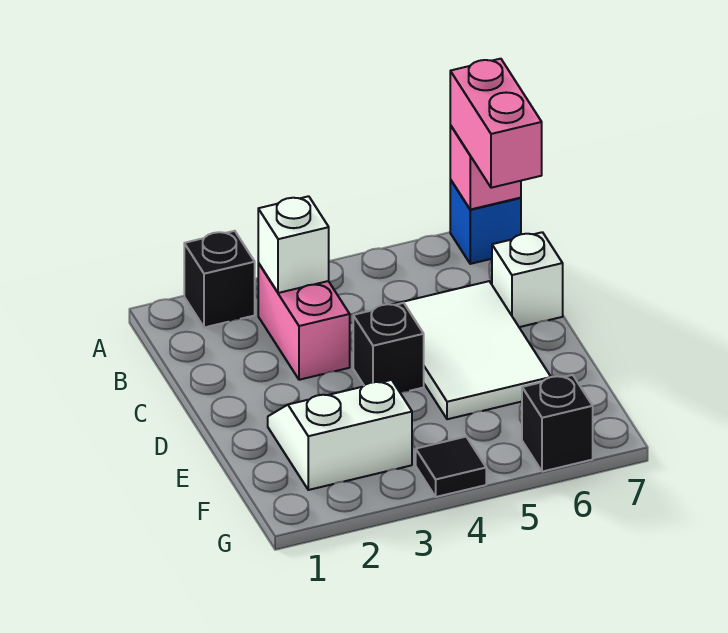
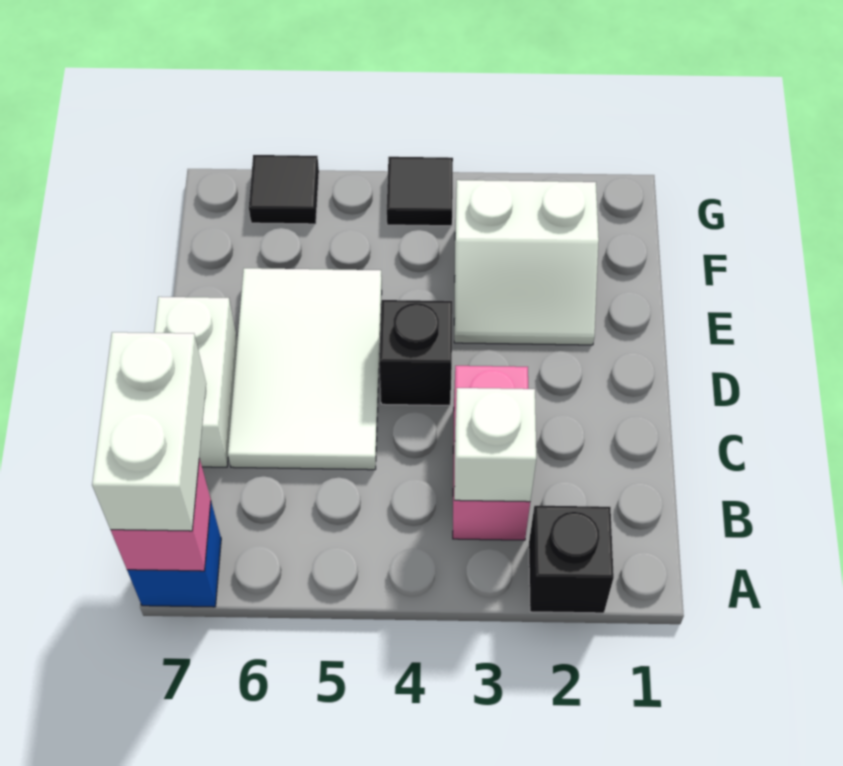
pink 1x2 brick [450,59,542,188] -> white 1x2 brick [92,332,206,531]
white 1x1 brick [492,232,563,327] -> white 1x2 brick [154,297,237,467]
black 1x1 brick [522,375,593,472] -> black 1x1 tile [249,155,319,224]

